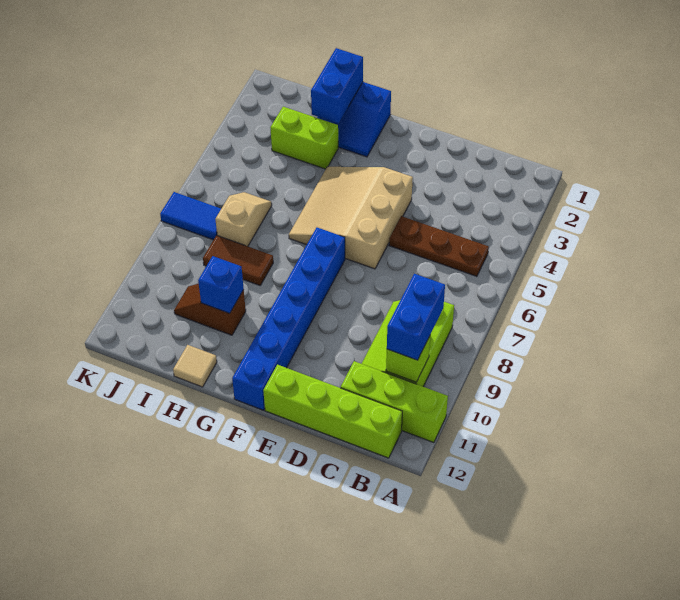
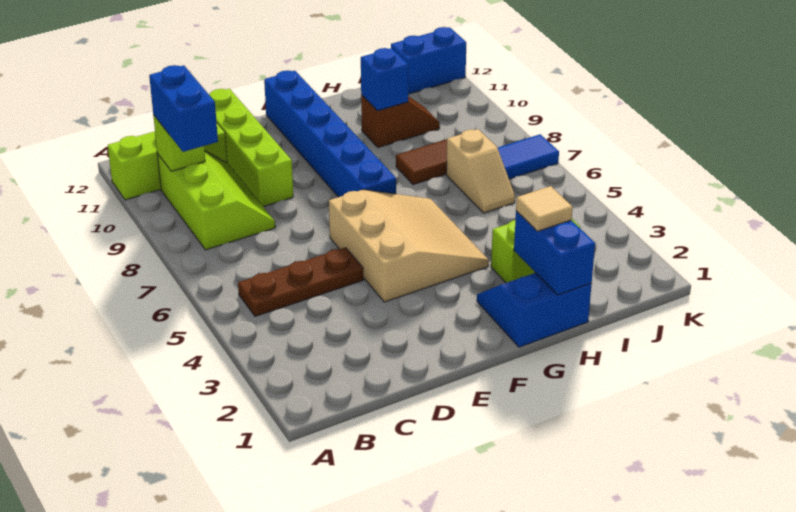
lime 1x4 brick [263,365,402,458] -> lime 1x4 brick turned to [209,89,293,207]
tan 1x1 tile [173,345,217,387] -> tan 1x1 tile moved to [516,186,573,231]
none -> blue 1x2 brick [391,27,466,94]

